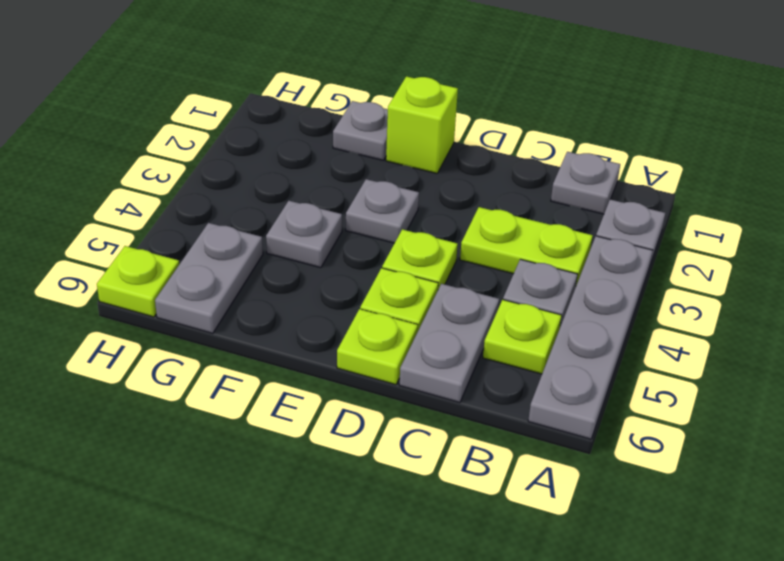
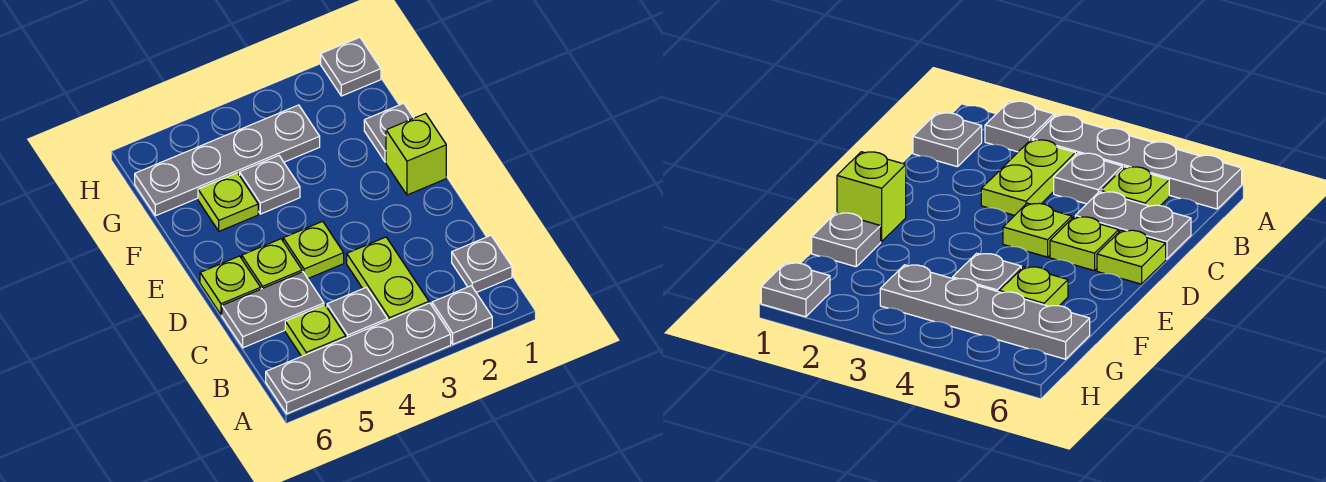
grey 1x1 plate [346,179,419,243] -> grey 1x1 plate moved to [321,37,381,96]
grey 1x2 plate [155,223,263,333] -> grey 1x4 plate [135,105,320,216]
lime 1x1 plate [97,246,179,317] -> lime 1x1 plate moved to [198,173,258,231]

